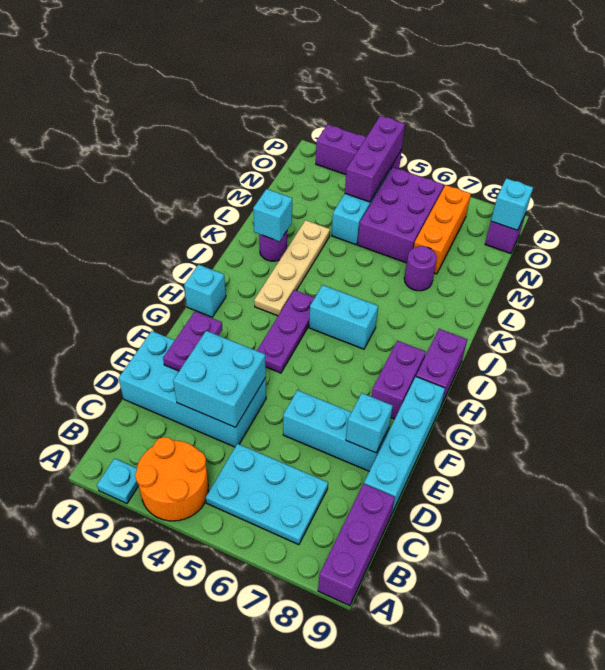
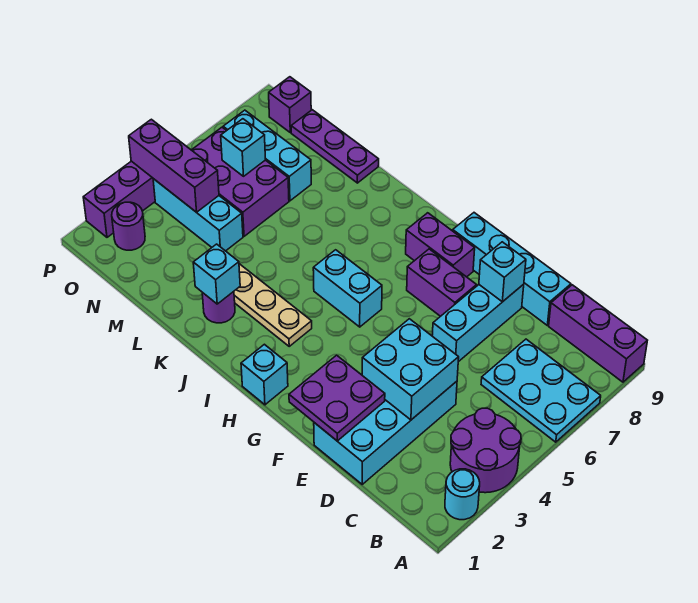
cyan 1x1 plate [97,458,139,503] -> cyan 1x1 round brick [445,469,480,520]
orange 2x2 round brick [135,437,209,521] -> purple 2x2 round brick [450,408,521,493]
cyan 2x3 plate [206,444,328,545] -> cyan 2x3 plate turned to [481,339,601,442]
purple 1x2 plate [163,312,222,371] -> purple 2x2 plate [289,355,385,441]
purple 1x3 plate [257,290,315,373] -> purple 1x3 plate moved to [291,110,379,183]
purple 1x2 brick [416,329,467,406] -> purple 1x2 brick moved to [407,249,477,316]
cyan 1x2 brick [309,285,378,349] -> cyan 1x2 brick turned to [313,250,382,327]
purple 1x1 round brick [404,246,437,291] -> purple 1x1 round brick moved to [112,202,145,250]
orange 1x3 brick [414,185,471,274] -> cyan 1x3 brick [223,110,311,201]
cyan 1x1 brick [491,178,533,230] -> cyan 1x1 brick moved to [221,119,266,176]

